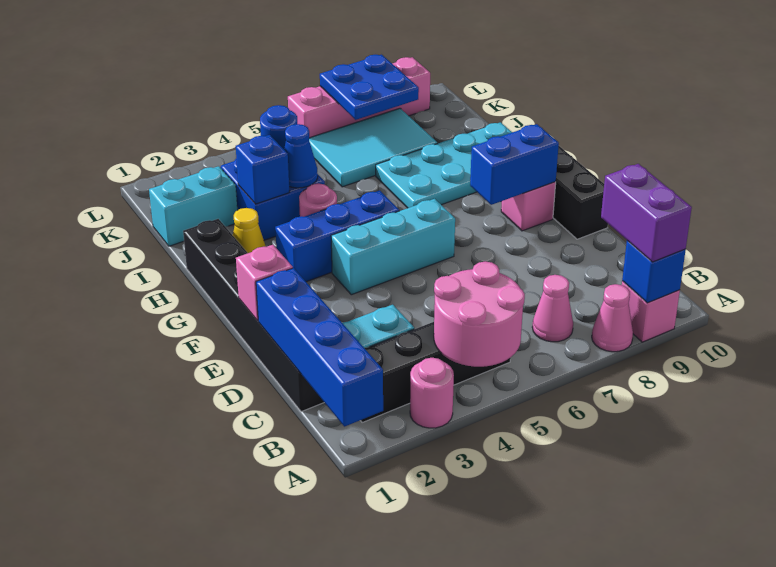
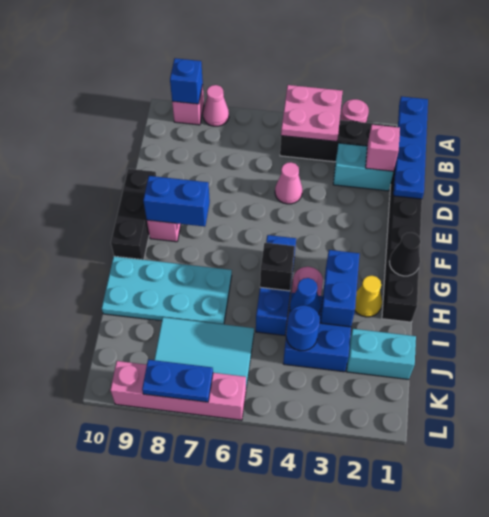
blue 1x4 brick [256,268,383,427] -> blue 1x4 plate [394,96,428,199]
pink 2x2 round brick [434,261,525,367] -> pink 2x2 plate [281,85,343,141]
purple 1x2 brick [601,164,692,262] -> none
pink 1x1 cone [532,275,573,342] -> pink 1x1 cone moved to [275,162,302,204]
pink 1x1 brick [236,245,293,321] -> pink 1x1 brick moved to [366,125,400,171]
cyan 1x3 brick [331,199,455,295] -> none
none -> black 1x1 cone [389,233,421,276]
blue 1x3 brick [275,190,399,282] -> blue 1x3 brick turned to [256,235,296,336]
none -> black 1x1 brick [260,243,295,291]
blue 1x1 brick [236,135,289,204] -> blue 1x2 brick [320,250,360,327]
blue 2x2 plate [320,55,419,120] -> blue 1x2 plate [142,360,213,402]

